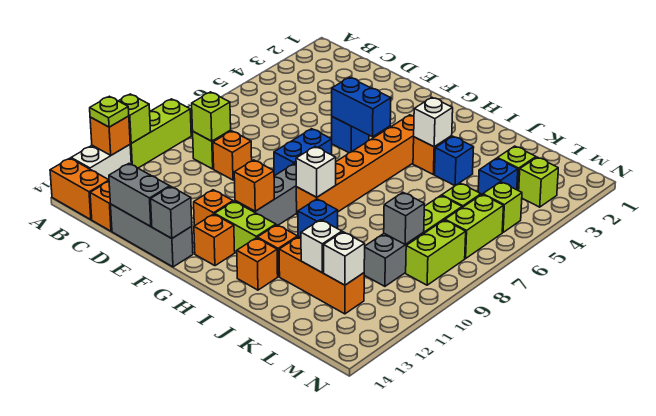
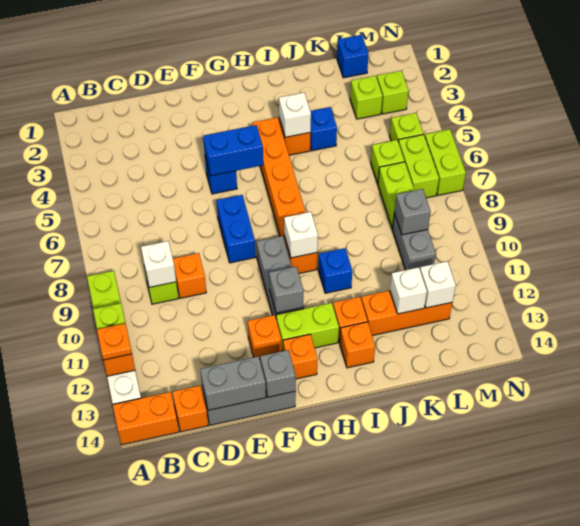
lime 1x1 plate [90,96,129,127] -> orange 1x1 plate [97,323,132,360]
lime 1x1 brick [192,92,231,141] -> white 1x1 brick [141,241,176,287]
orange 1x1 brick [234,160,274,211] -> grey 1x1 brick [269,267,303,313]
blue 1x1 brick [478,158,518,195] -> blue 1x1 brick moved to [337,35,369,78]
lime 1x2 brick [406,220,466,285] -> lime 1x2 brick moved to [425,129,466,195]

